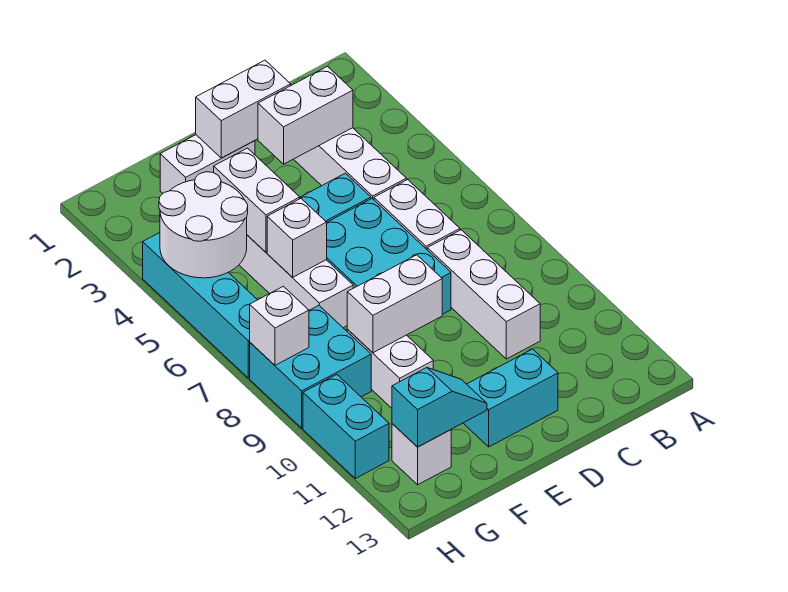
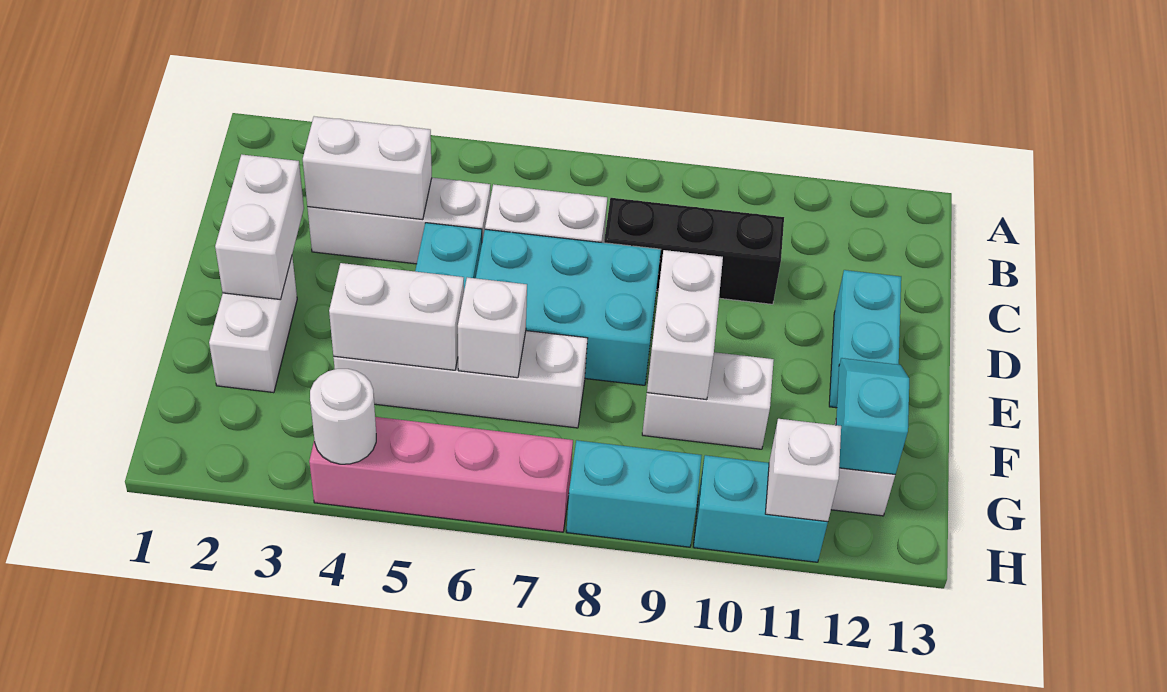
white 1x2 brick [258,66,353,164] -> white 1x2 brick turned to [303,116,432,220]
white 1x3 brick [427,230,540,359] -> black 1x3 brick [604,198,784,304]
white 2x2 round brick [159,172,248,278] -> white 1x1 round brick [310,369,376,464]
cyan 2x2 brick [250,305,371,428] -> cyan 1x2 brick [566,440,702,547]
cyan 1x4 brick [143,233,257,378] -> pink 1x4 brick [309,417,573,532]
white 1x1 brick [250,286,309,365] -> white 1x1 brick moved to [765,419,841,522]

